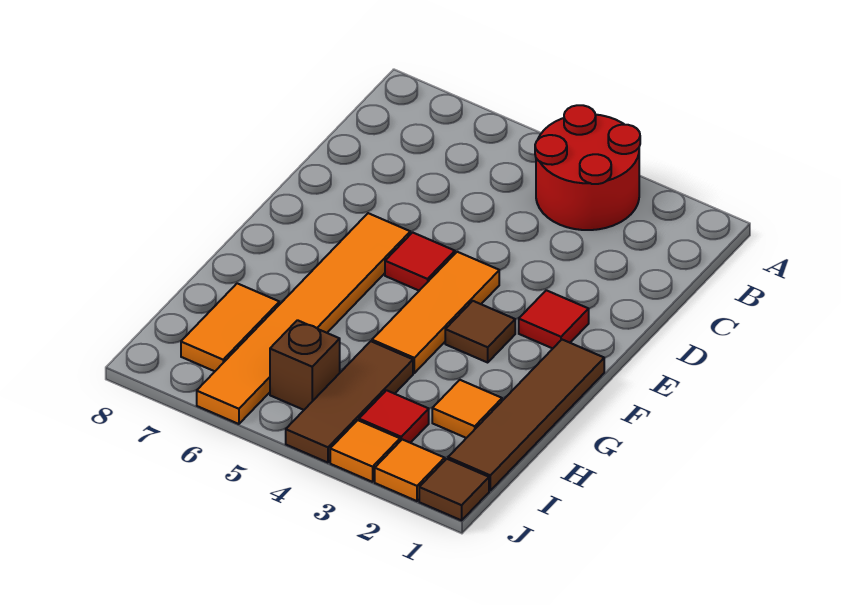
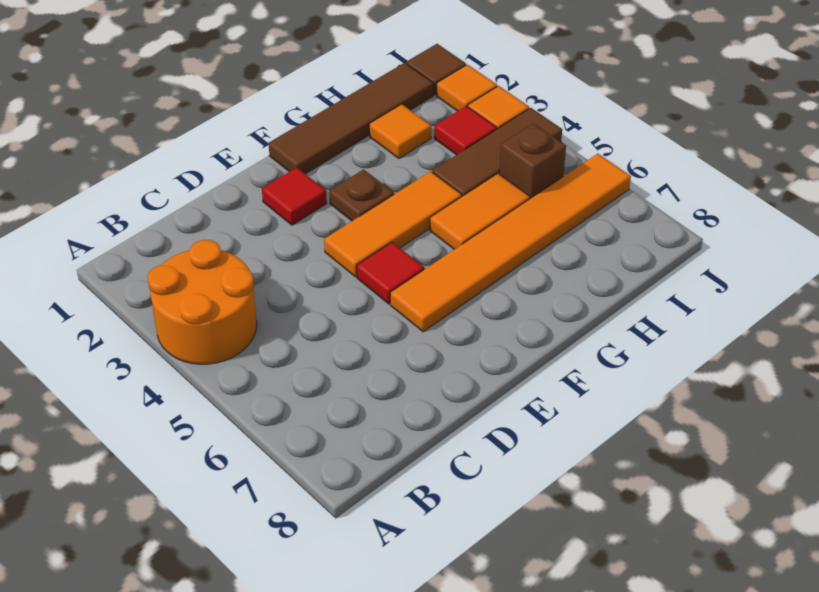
red 2x2 round brick [535,105,640,230] -> orange 2x2 round brick [148,240,257,364]
brown 1x1 tile [445,301,515,362] -> brown 1x1 plate [329,169,394,221]
orange 1x2 tile [181,283,279,371] -> orange 1x2 tile moved to [430,173,530,249]

